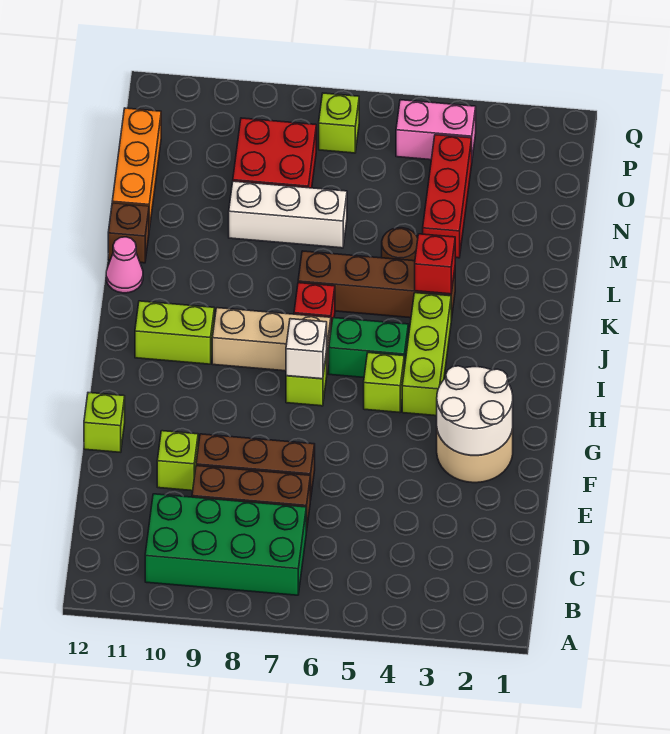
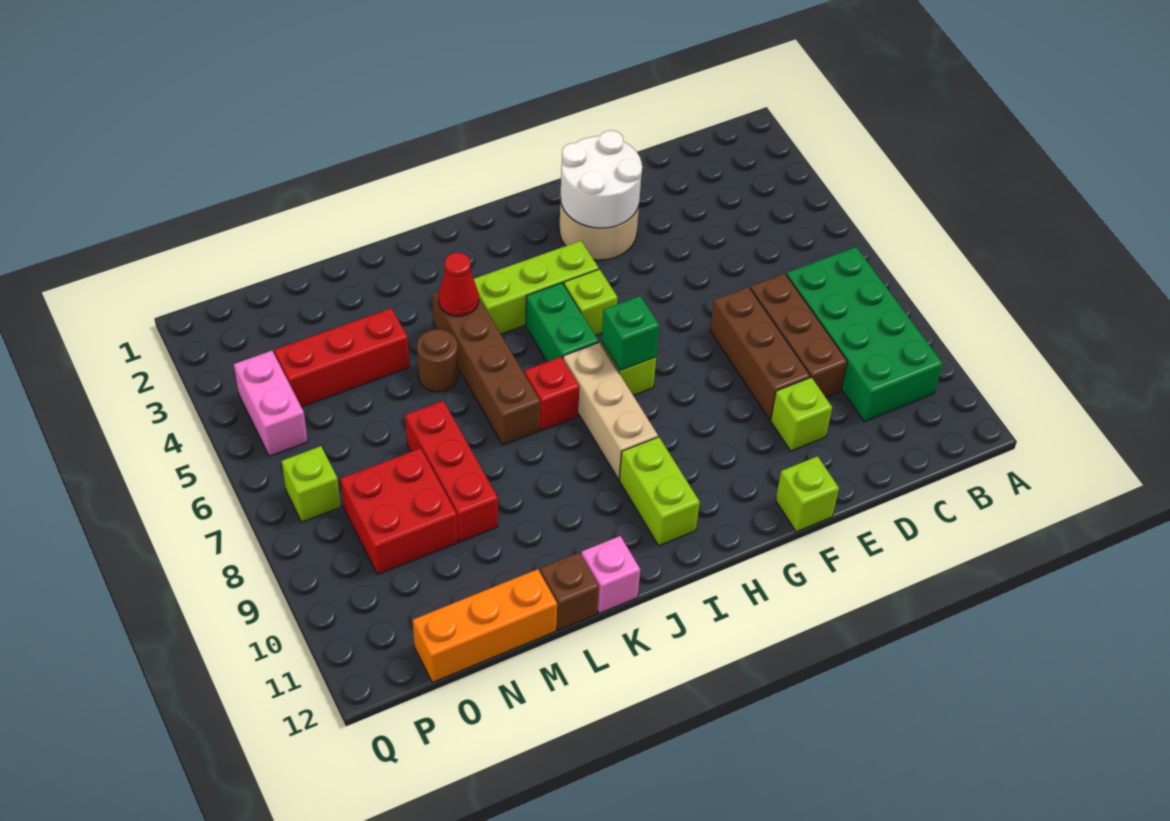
white 1x1 brick [286,319,327,379] -> green 1x1 brick [602,296,659,371]
red 1x1 brick [415,234,455,294] -> red 1x1 cone [439,253,479,316]
pink 1x1 cone [106,237,143,293] -> pink 1x1 brick [581,536,640,613]
white 1x3 brick [229,181,347,248] -> red 1x3 brick [405,401,498,542]

